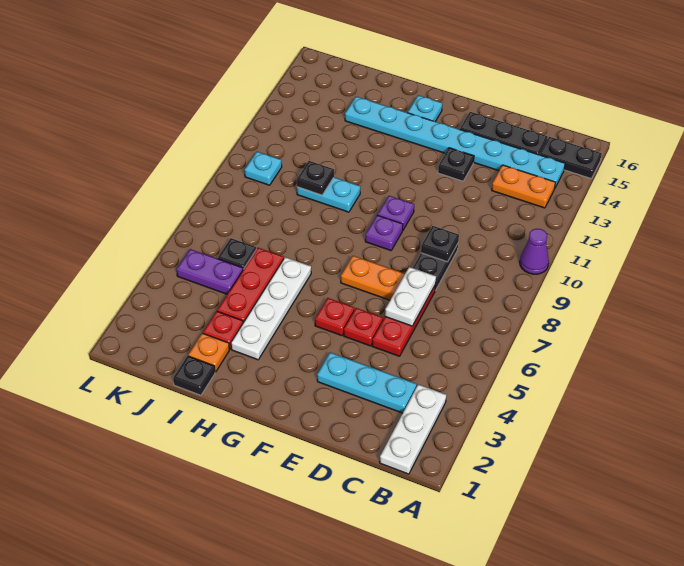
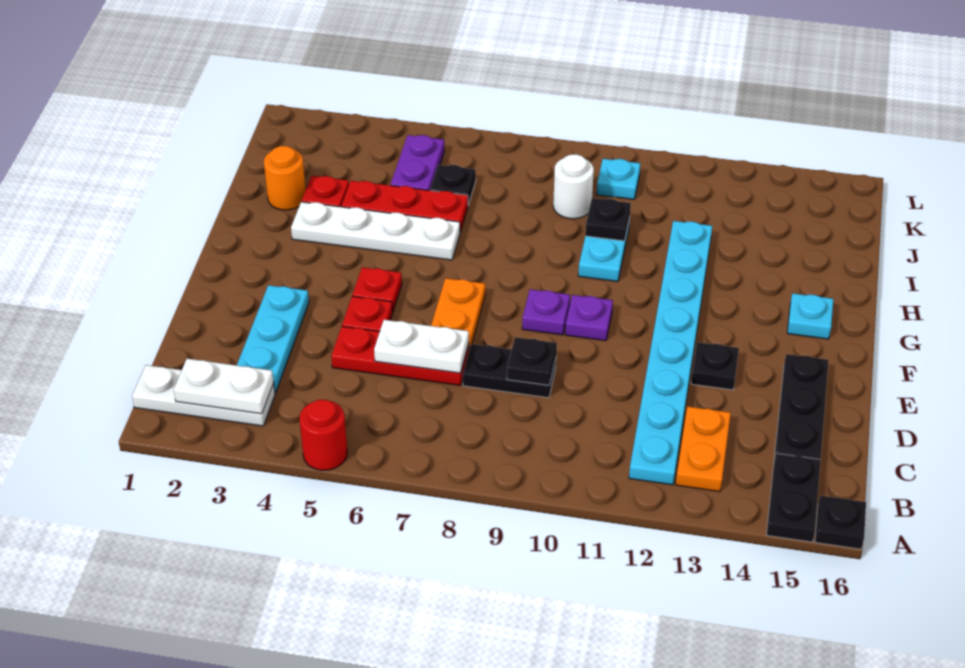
none -> red 1x1 round brick [299,400,347,470]
purple 1x1 cone [520,229,549,274] -> none
none -> white 1x2 plate [174,359,274,414]
cyan 1x8 plate [345,97,565,188] -> cyan 1x8 plate moved to [629,221,712,485]
black 1x1 plate [173,356,215,395] -> black 1x1 plate moved to [815,496,866,549]
orange 1x1 plate [188,333,229,372] -> orange 1x1 round brick [264,146,306,210]
none -> white 1x1 round brick [553,154,594,219]

